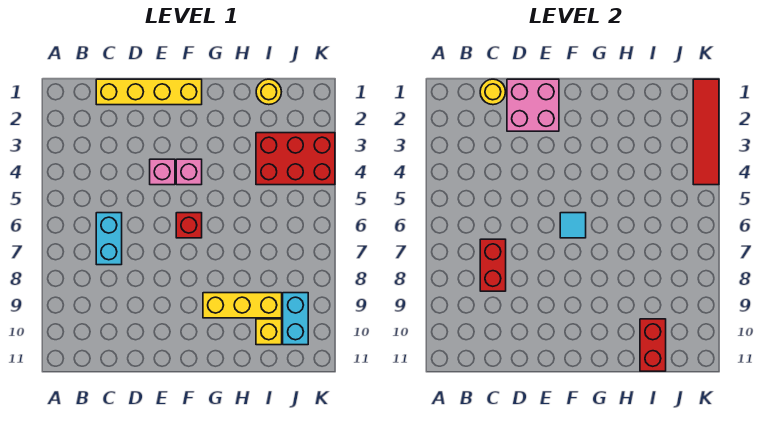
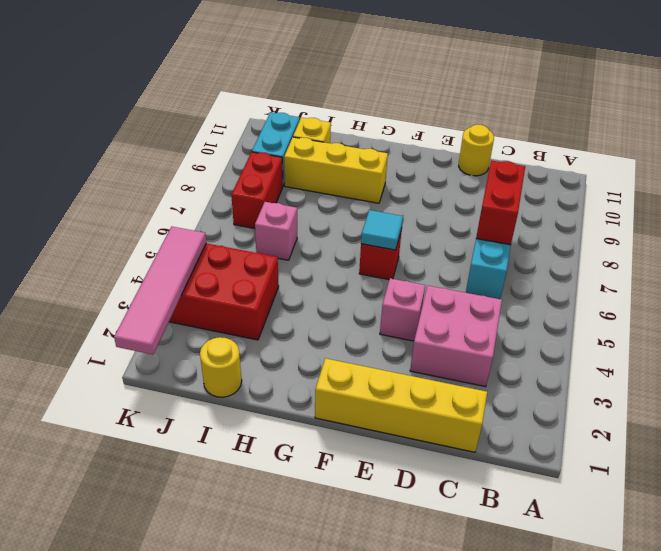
yellow 1x1 round brick [480,79,506,105] -> yellow 1x1 round brick moved to [459,125,494,176]
pink 2x2 brick [507,79,559,131] -> pink 2x2 brick moved to [410,286,502,387]
pink 1x1 brick [176,159,202,185] -> pink 1x1 brick moved to [255,202,297,260]
red 1x2 brick [640,319,666,371] -> red 1x2 brick moved to [231,152,283,228]
red 1x4 tile [693,79,719,185] -> pink 1x4 tile [114,227,206,355]

